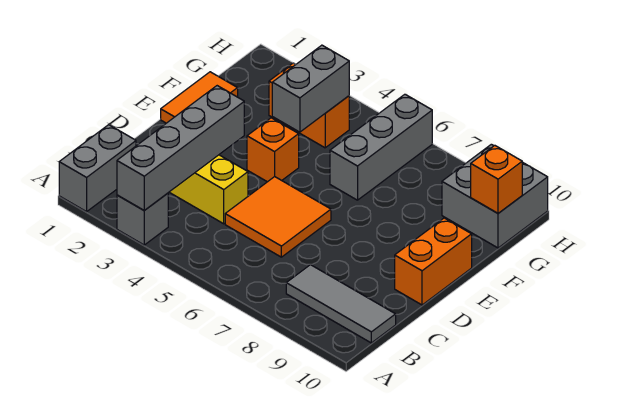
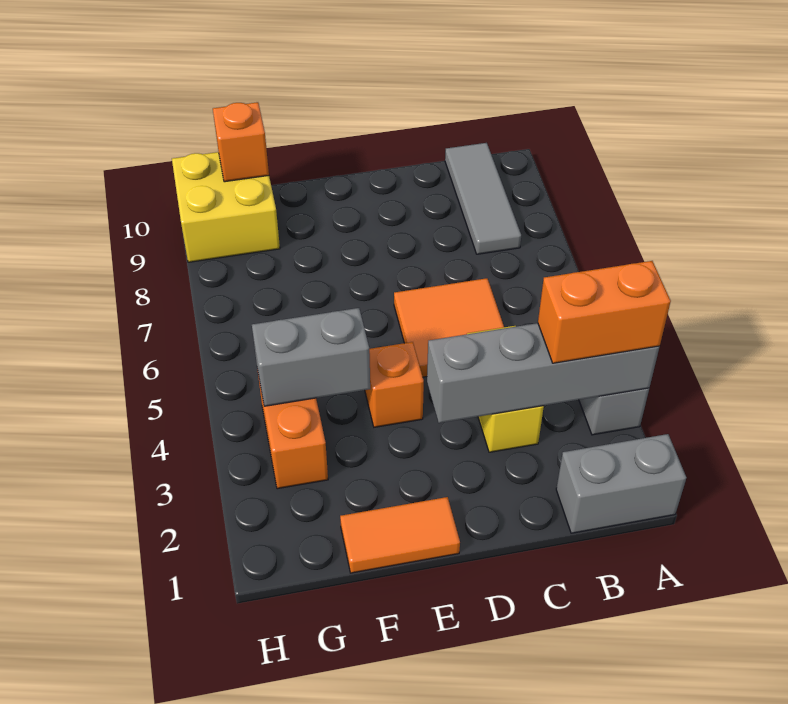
orange 1x2 brick [395,218,472,305] -> orange 1x2 brick moved to [538,261,671,363]
grey 1x3 brick [330,94,432,200] -> none
grey 2x2 brick [442,144,548,248] -> yellow 2x2 brick [172,152,280,262]

